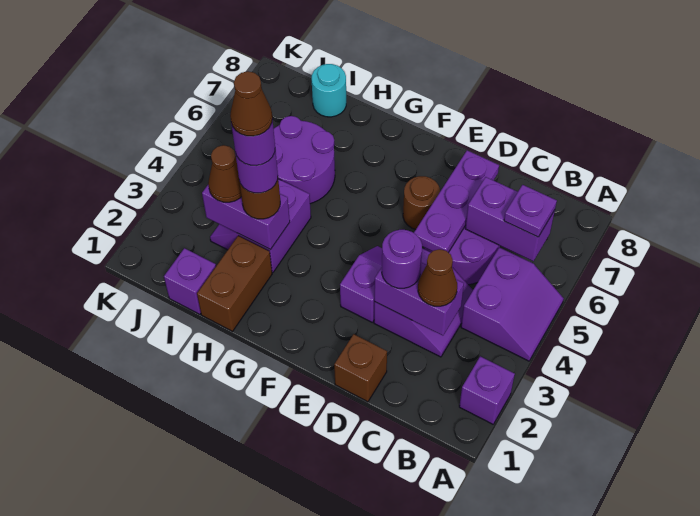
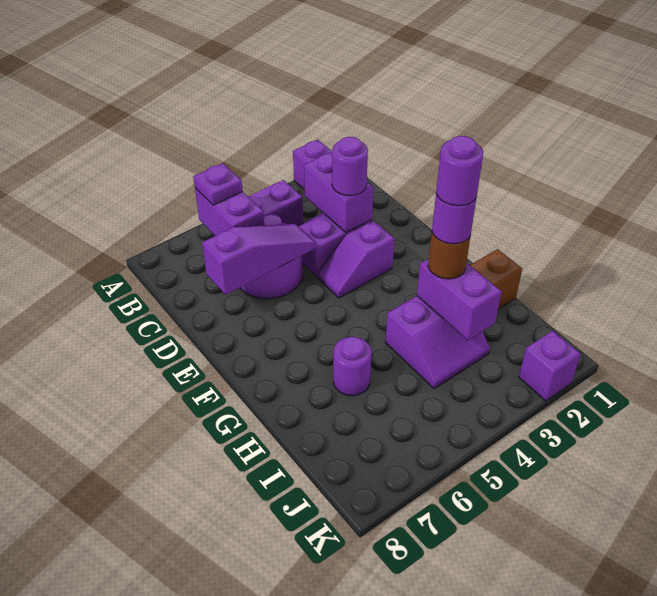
brown 1x1 cone [418,249,457,306] -> none
brown 1x1 brick [334,334,387,402] -> none
purple 1x3 plate [414,150,499,253] -> purple 1x3 slope [202,224,316,295]
brown 1x1 round brick [403,176,440,229] -> none
brown 1x1 cone [230,71,272,136] -> none
purple 2x2 round brick [274,116,335,204] -> purple 1x1 round brick [333,337,372,396]
purple 1x1 brick [164,248,216,314] -> purple 1x1 brick moved to [519,331,581,401]
brown 1x1 cone [208,145,241,202] -> none
cyan 1x1 round brick [312,64,346,117] -> none

